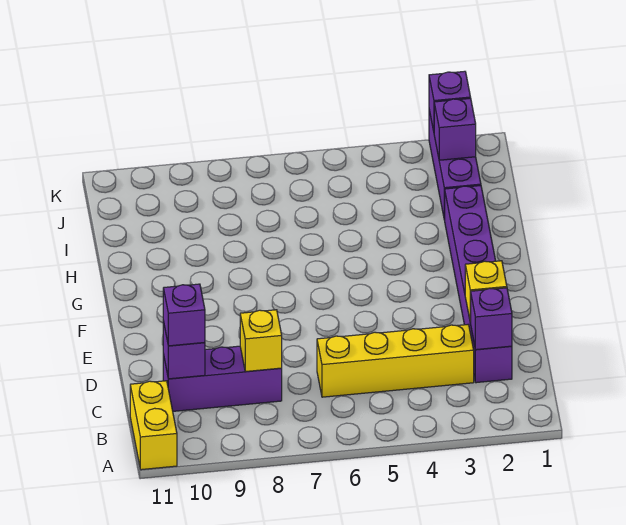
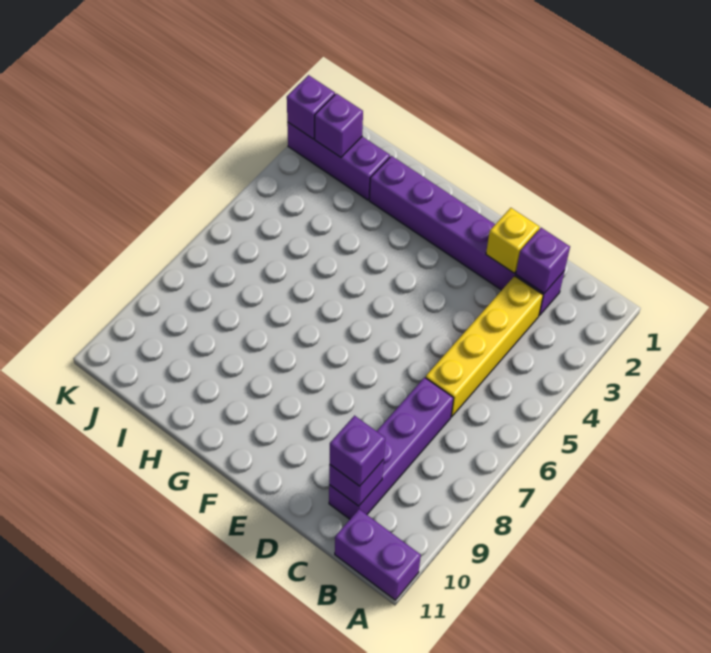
yellow 1x2 brick [130,381,177,470] -> purple 1x2 brick [335,509,421,600]
purple 1x3 brick [163,346,282,411] -> purple 1x4 brick [329,377,454,519]
yellow 1x1 brick [240,310,282,372] -> none

